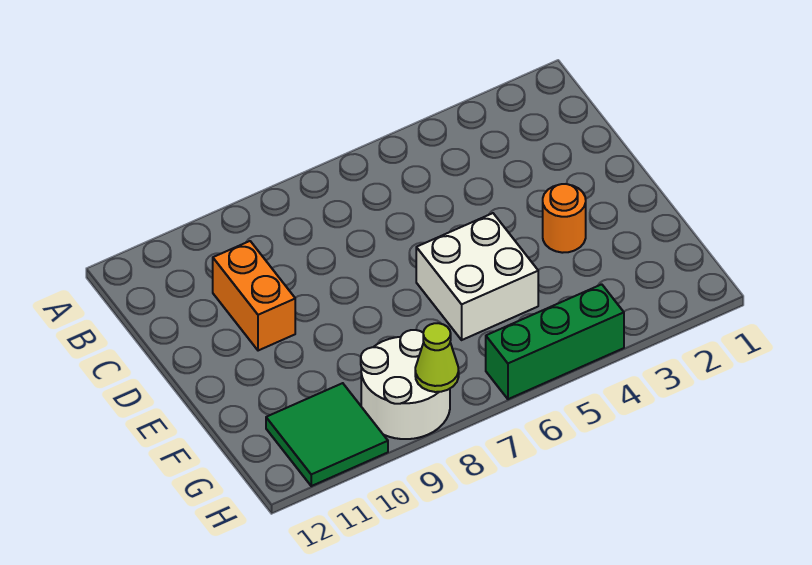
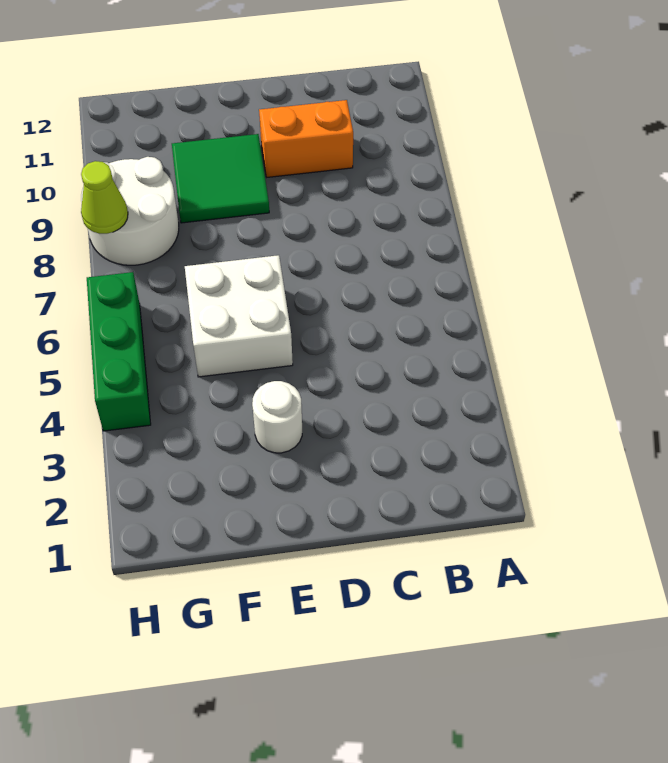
orange 1x1 round brick [543,184,586,253] -> white 1x1 round brick [252,381,302,453]
green 2x2 tile [266,383,388,486] -> green 2x2 tile moved to [172,134,269,223]

